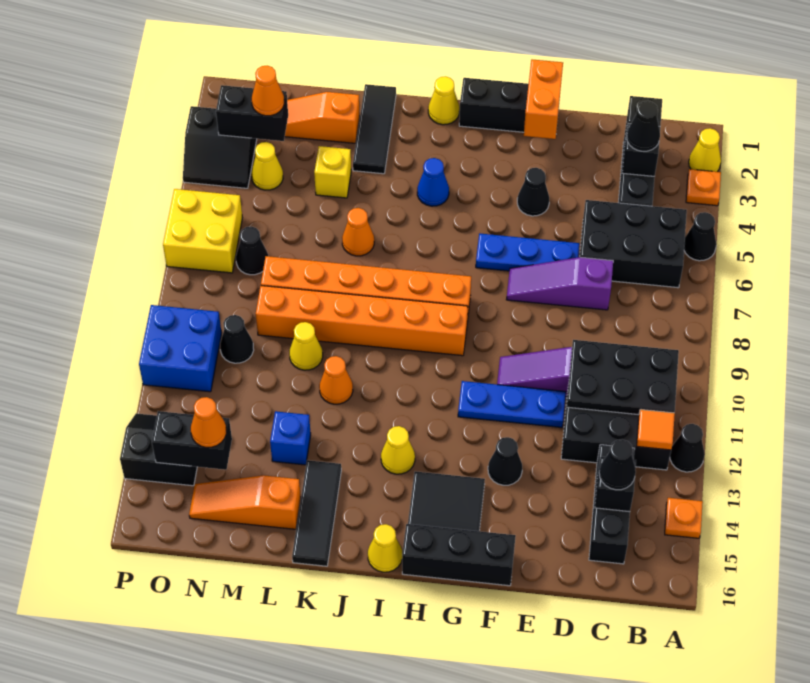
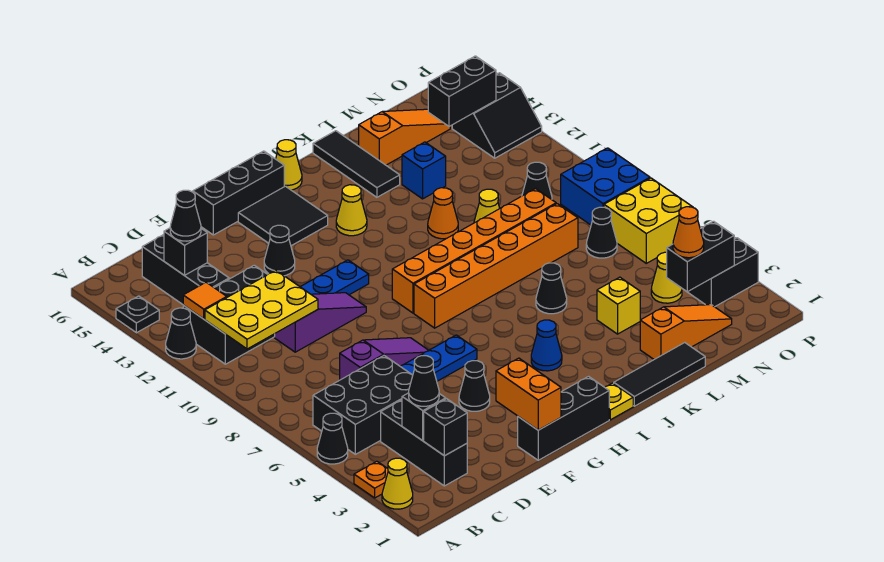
orange 1x1 plate [665,498,703,538] -> black 1x1 plate [116,296,159,333]
black 2x3 plate [567,340,679,415] -> yellow 2x3 plate [205,270,318,349]
yellow 1x1 cone [428,76,459,125] -> yellow 1x1 plate [605,383,633,420]
black 1x3 tile [353,84,396,174] -> black 1x3 tile turned to [614,343,705,406]
orange 1x1 cone [342,208,374,256] -> black 1x1 cone [536,263,567,314]
orange 1x1 cone [191,397,226,448] -> none
blue 2x2 brick [139,305,222,392] -> blue 2x2 brick moved to [561,148,650,225]

